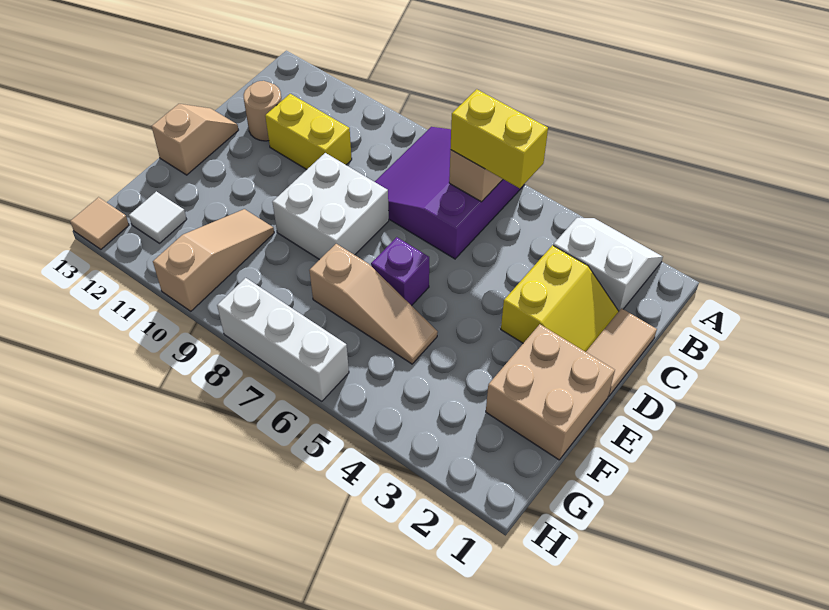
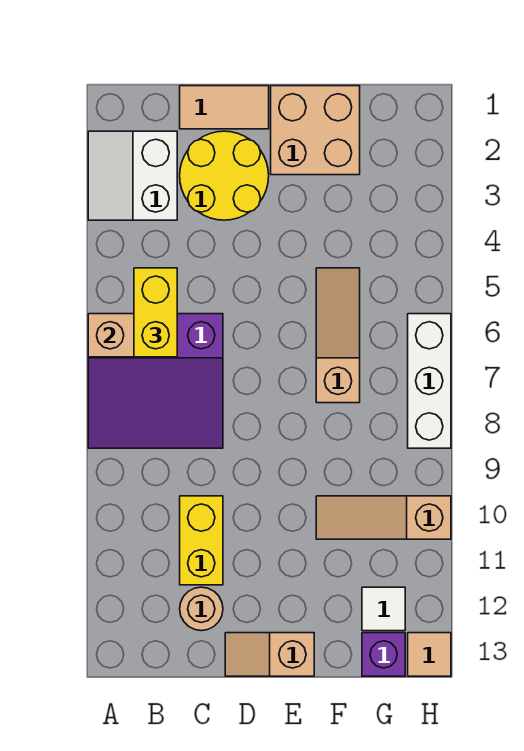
yellow 2x2 slope [501,245,618,352] -> yellow 2x2 round brick [180,131,269,220]
white 2x2 brick [272,153,389,260] -> none
purple 1x1 brick [371,237,429,306] -> purple 1x1 brick moved to [362,633,405,676]

